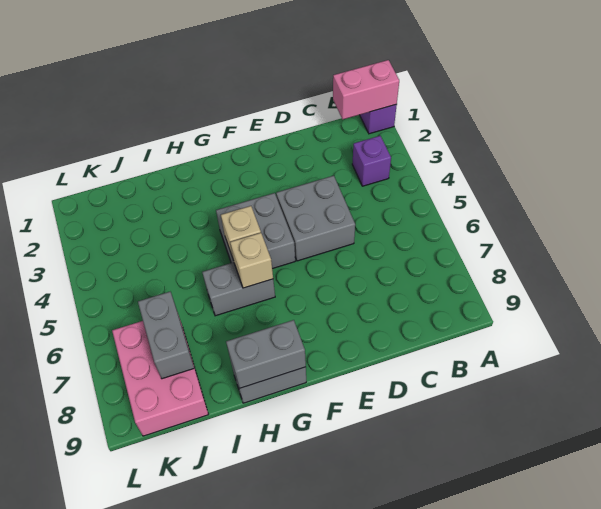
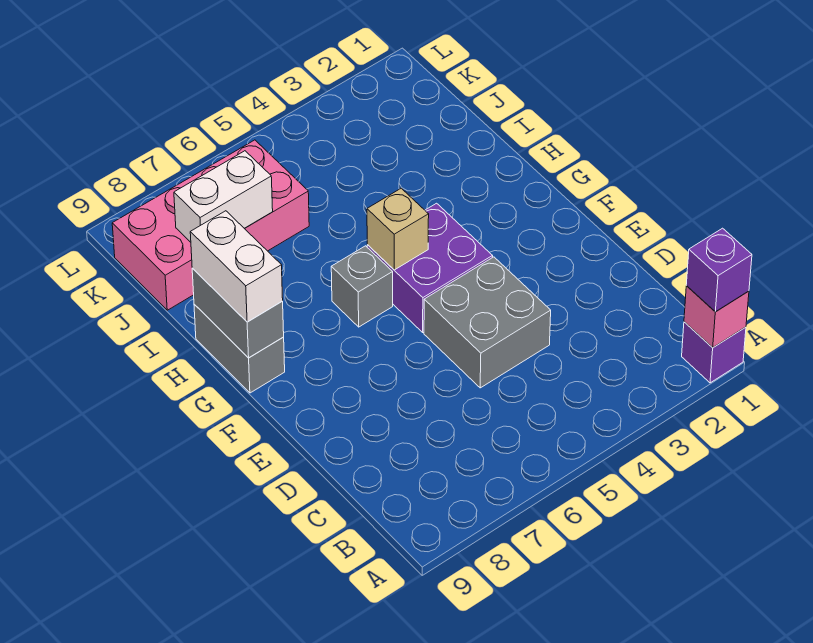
pink 1x2 brick [333,60,399,119] -> pink 1x1 brick [684,286,749,348]
purple 1x1 brick [352,136,391,186] -> purple 1x1 brick moved to [686,228,752,312]
grey 2x2 brick [216,193,295,269] -> purple 2x2 brick [367,203,493,332]
grey 1x2 brick [202,262,275,316] -> grey 1x1 brick [331,246,393,327]
tan 1x1 brick [230,233,273,288] -> none
none -> white 1x2 brick [190,211,283,322]
pink 2x3 brick [112,318,208,436] -> pink 2x4 brick [112,140,309,310]
grey 1x2 brick [138,292,194,379] -> white 1x2 brick [174,151,273,242]

